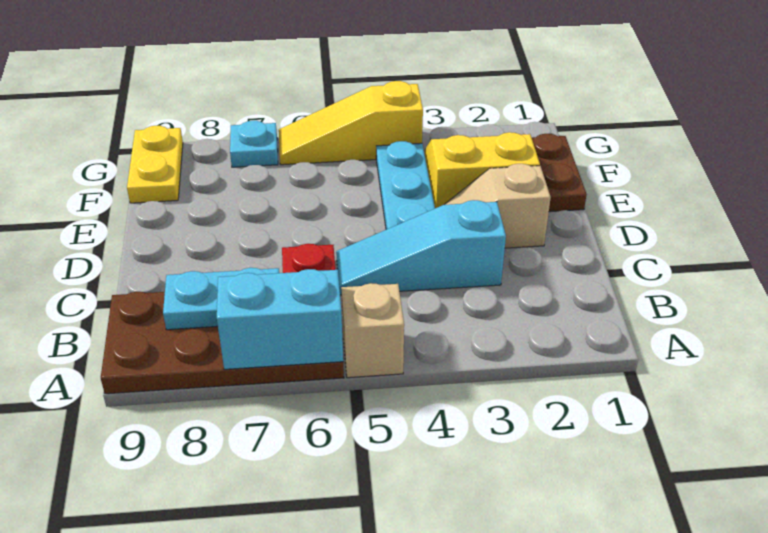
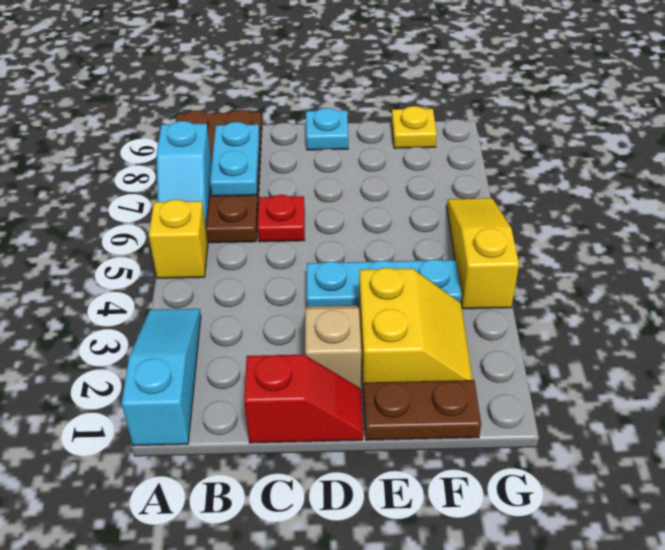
tan 1x1 brick [341,283,404,378] -> yellow 1x1 brick [149,200,208,278]
cyan 1x2 brick [217,269,343,369] -> cyan 1x2 slope [156,121,212,227]
none -> red 1x2 slope [244,355,363,443]
cyan 1x3 slope [336,200,506,295] -> cyan 1x3 slope moved to [122,309,201,446]
yellow 1x2 plate [127,126,183,203] -> yellow 1x1 plate [392,106,437,148]
cyan 1x1 plate [230,121,278,167] -> cyan 1x1 plate moved to [306,108,348,150]

